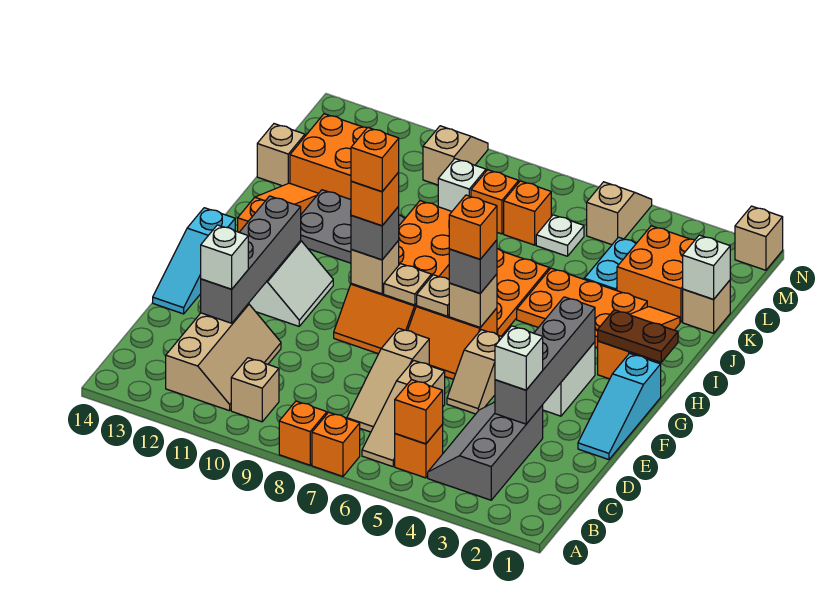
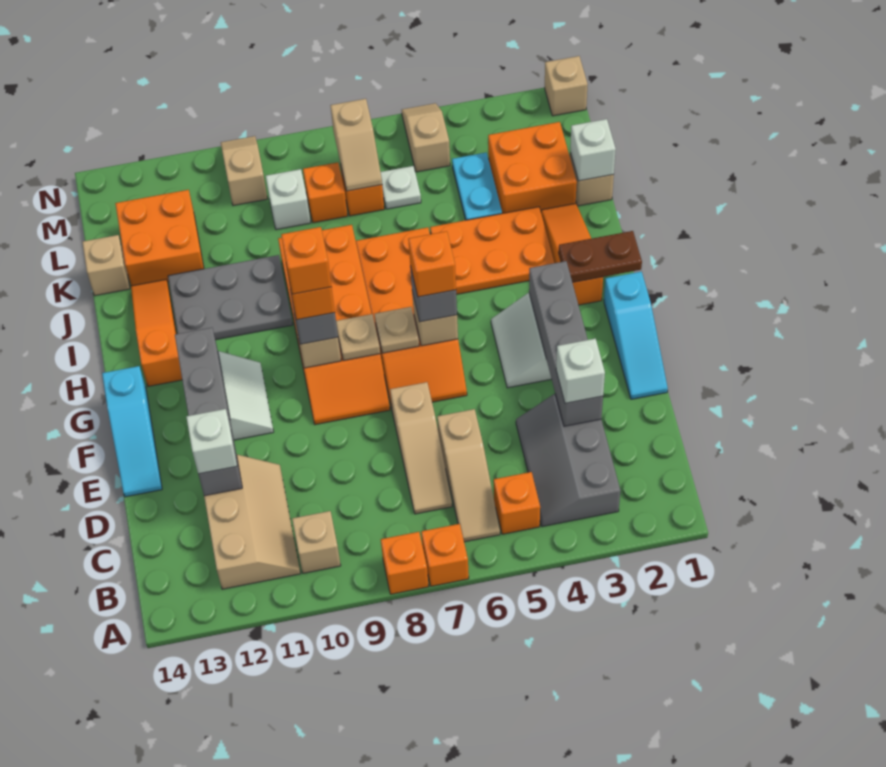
orange 1x1 brick [395,380,443,444] -> none
tan 1x2 slope [447,330,502,414] -> tan 1x2 slope moved to [330,99,382,191]

